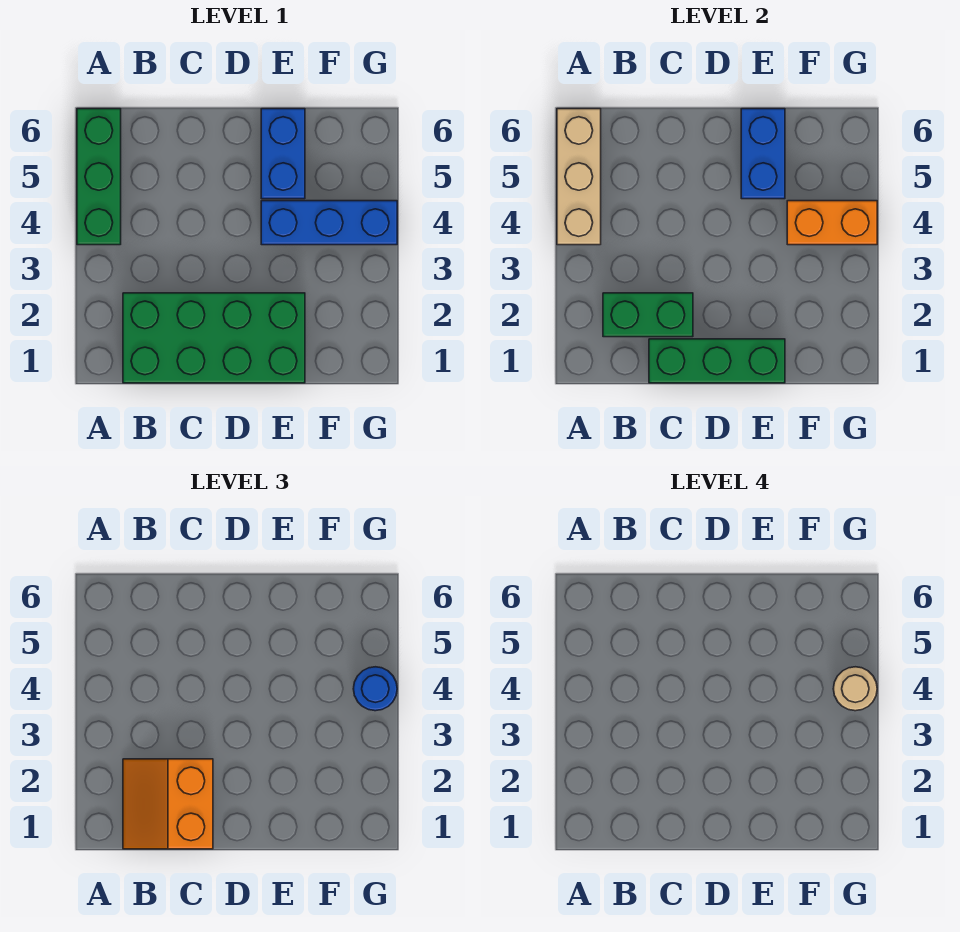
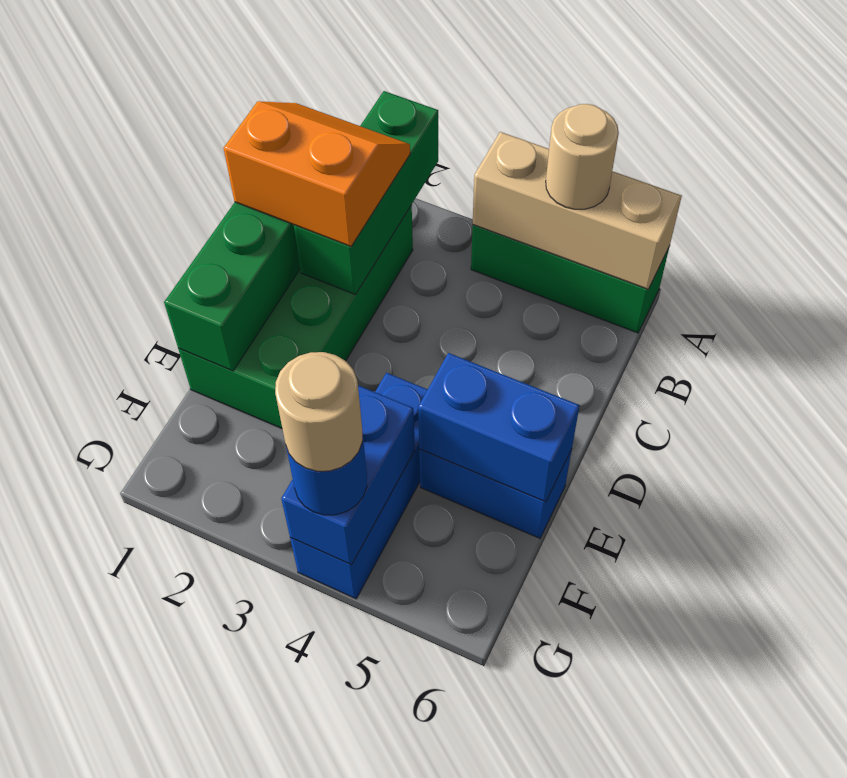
none -> tan 1x1 round brick [546,104,619,209]
green 1x2 brick [603,293,693,337] -> green 1x3 brick [294,91,438,295]
orange 1x2 brick [787,201,877,245] -> blue 1x2 brick [281,385,415,565]

